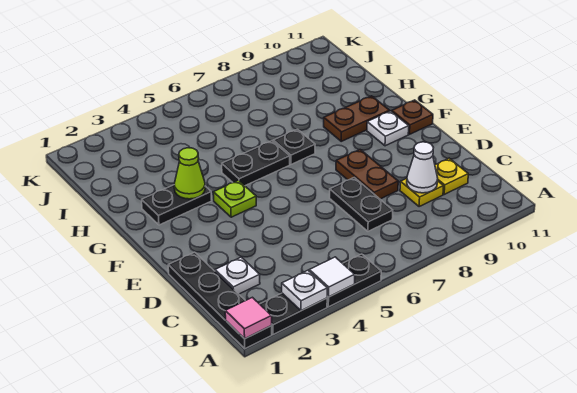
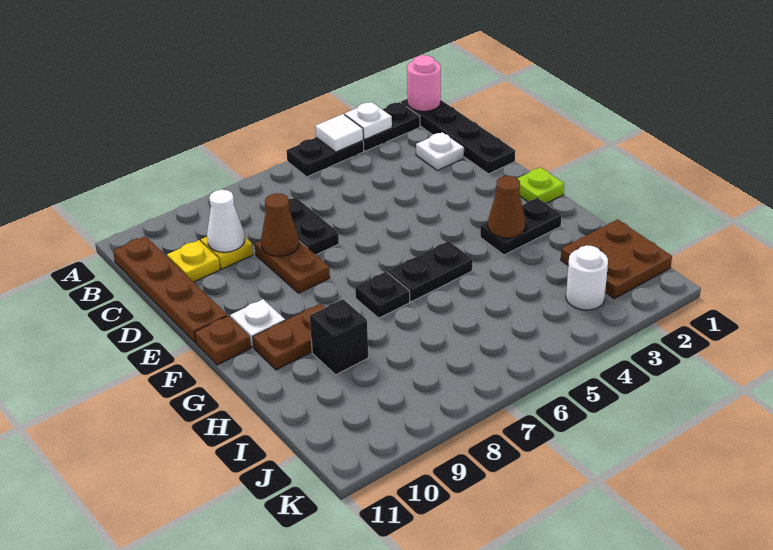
pink 1x1 tile [225,297,272,339] -> pink 1x1 round brick [407,55,441,111]
none -> brown 1x4 plate [113,236,227,343]
none -> brown 1x1 cone [261,193,299,256]
lime 1x1 plate [213,180,256,217] -> lime 1x1 plate moved to [517,167,564,203]
lime 1x1 cone [174,148,205,199] -> brown 1x1 cone [488,176,525,238]
none -> black 1x1 brick [310,299,368,375]
none -> brown 2x2 plate [561,219,672,299]
none -> white 1x1 round brick [566,245,608,310]

